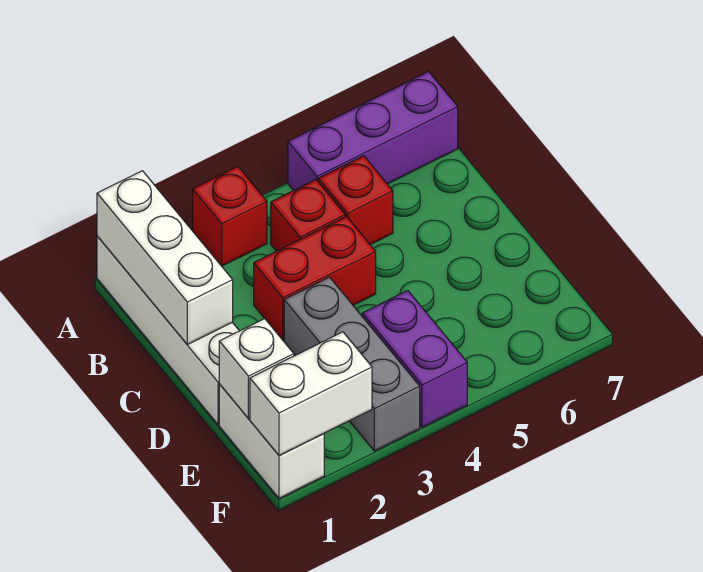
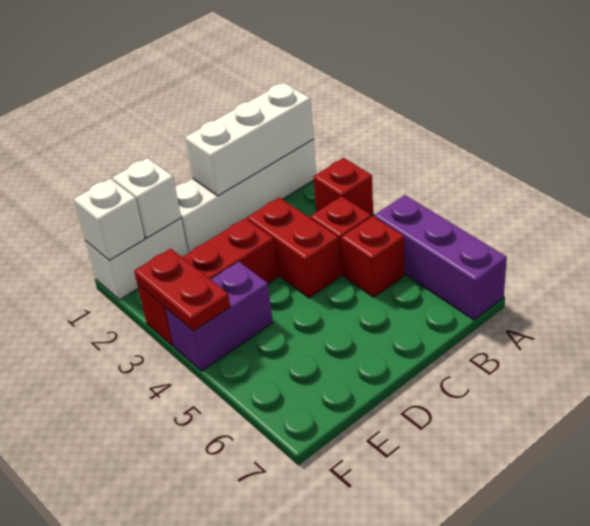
grey 1x3 brick [284,277,420,451] -> red 1x3 brick [138,218,278,346]
white 1x2 brick [250,332,372,455] -> white 1x1 brick [74,178,145,260]
none -> red 1x2 plate [134,249,230,331]

